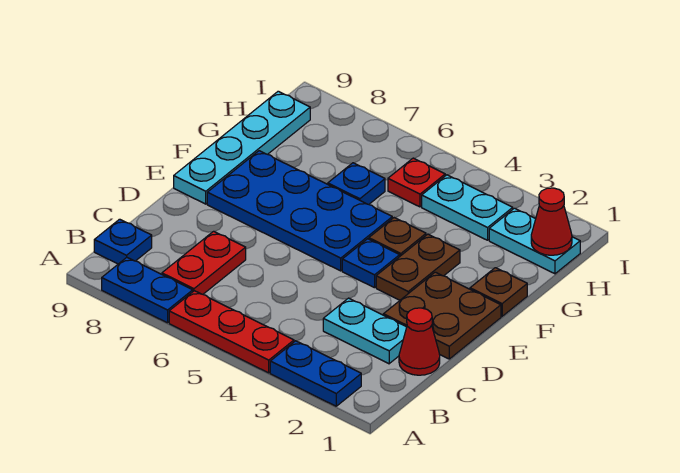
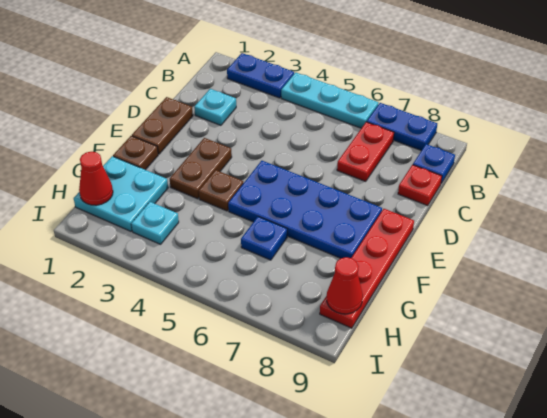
red 1x3 plate [169,291,294,373] -> cyan 1x3 plate [281,72,379,128]
red 1x1 cone [399,308,440,375] -> red 1x1 cone moved to [327,257,363,314]
cyan 1x2 plate [323,298,407,364] -> cyan 1x1 plate [194,89,236,125]
brown 2x2 plate [383,272,501,359] -> brown 1x2 plate [132,97,193,154]
blue 1x1 plate [342,239,400,288] -> none
cyan 1x4 plate [174,91,310,204] -> red 1x4 plate [320,209,414,328]
cyan 1x2 plate [489,208,580,274] -> cyan 2x2 plate [74,156,168,231]
cyan 1x2 plate [422,175,513,240] -> cyan 1x1 plate [131,202,179,244]
red 1x1 plate [388,158,445,207] -> red 1x1 plate moved to [398,165,442,206]

